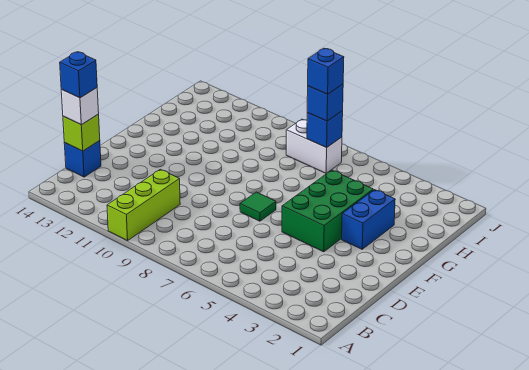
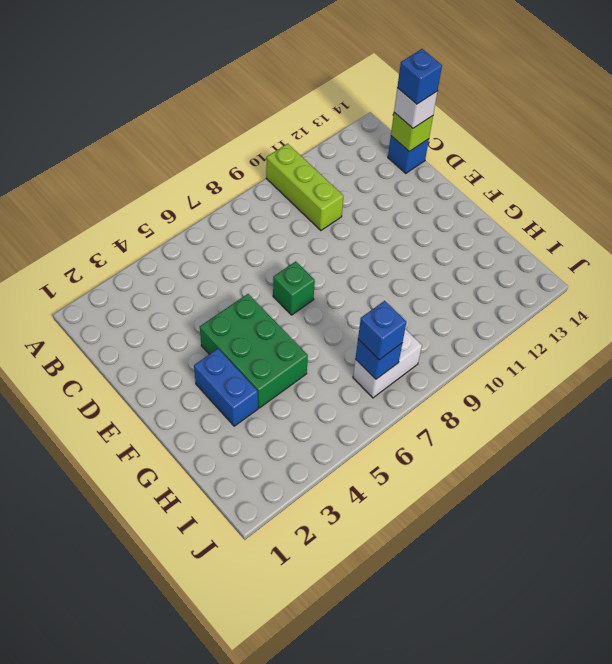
green 1x1 tile [240,192,276,221] -> green 1x1 brick [273,261,315,315]
blue 1x1 brick [308,48,344,94] -> none

